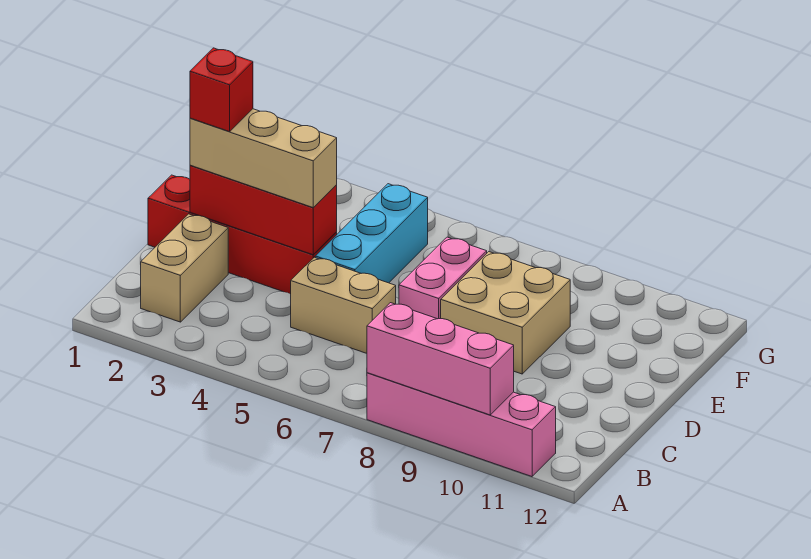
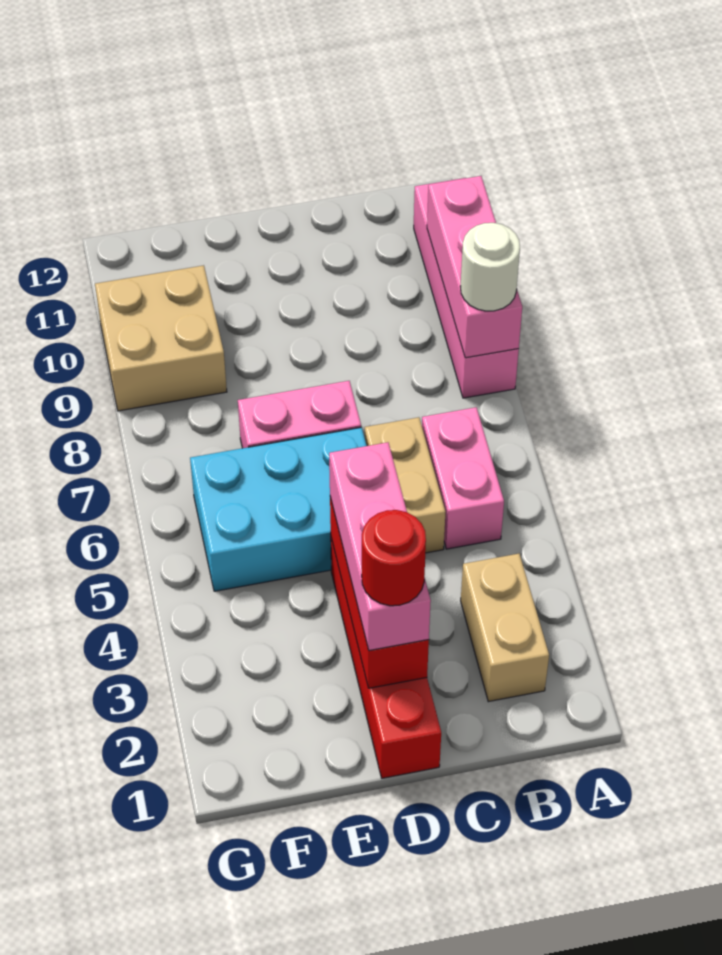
none -> white 1x1 round brick [460,223,520,311]
tan 1x2 brick [141,214,228,322] -> tan 1x2 brick turned to [461,554,549,702]
none -> pink 1x2 brick [422,407,504,549]
tan 1x3 brick [190,109,337,208] -> pink 1x3 brick [329,442,431,651]
red 1x1 brick [190,48,253,132] -> red 1x1 round brick [362,510,426,606]
cyan 1x3 brick [315,184,428,283] -> cyan 2x3 brick [190,427,367,591]
tan 2x2 brick [441,252,570,374] -> tan 2x2 brick moved to [95,265,227,411]

